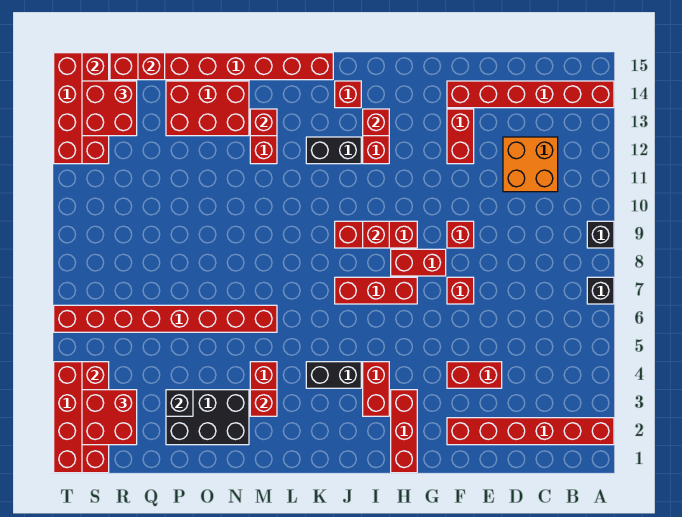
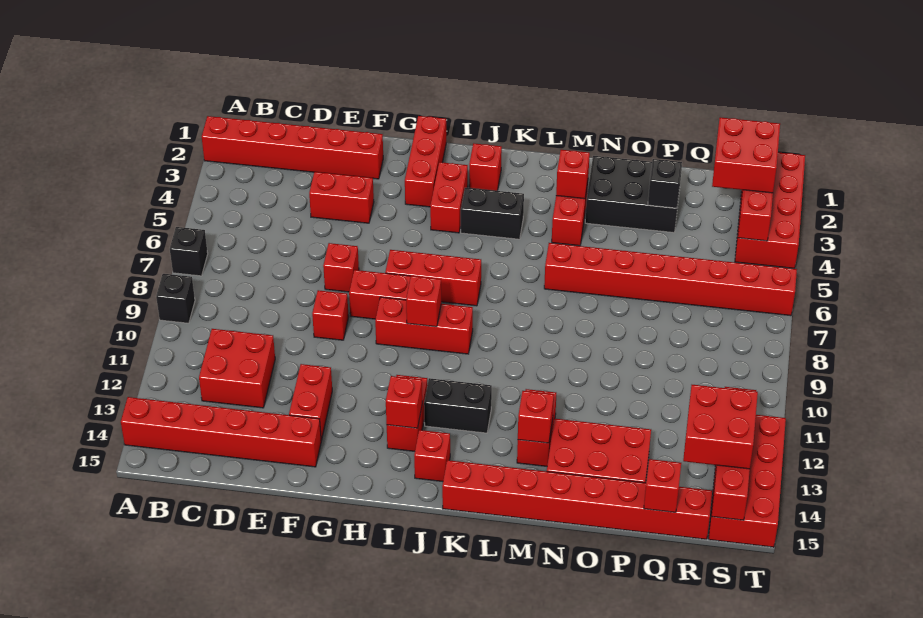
orange 2x2 brick [503,137,558,192] -> red 2x2 brick [199,329,275,408]
none -> red 1x1 brick [469,143,502,191]

